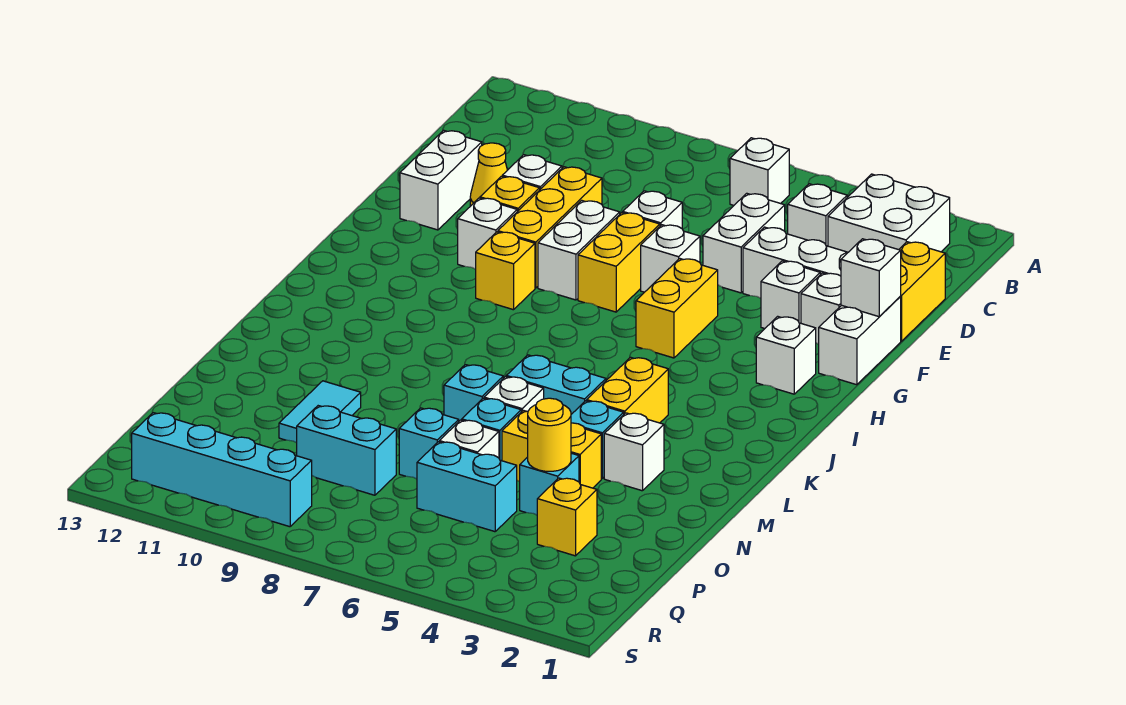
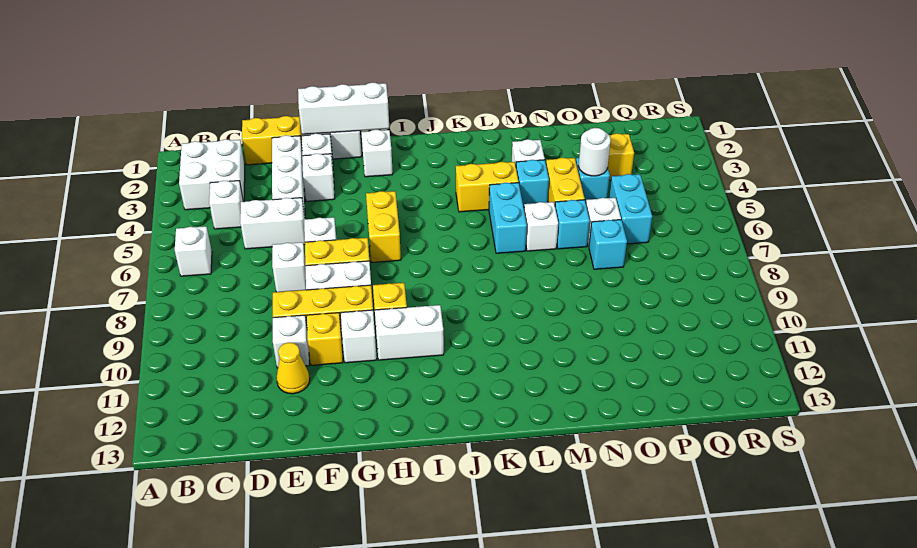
white 1x2 brick [400,130,482,230] -> white 1x2 brick moved to [375,305,444,360]
white 1x1 brick [841,239,901,317] -> white 1x3 brick [298,82,389,134]
yellow 1x2 brick [636,258,718,358] -> yellow 1x2 brick turned to [366,191,401,263]
cyan 1x1 brick [444,365,503,421] -> none
cyan 1x2 tile [279,381,361,443] -> none
yellow 1x1 round brick [528,398,571,471] -> white 1x1 round brick [579,128,611,176]
cyan 1x2 brick [297,406,396,495] -> none
cyan 1x4 brick [132,413,312,527] -> none

